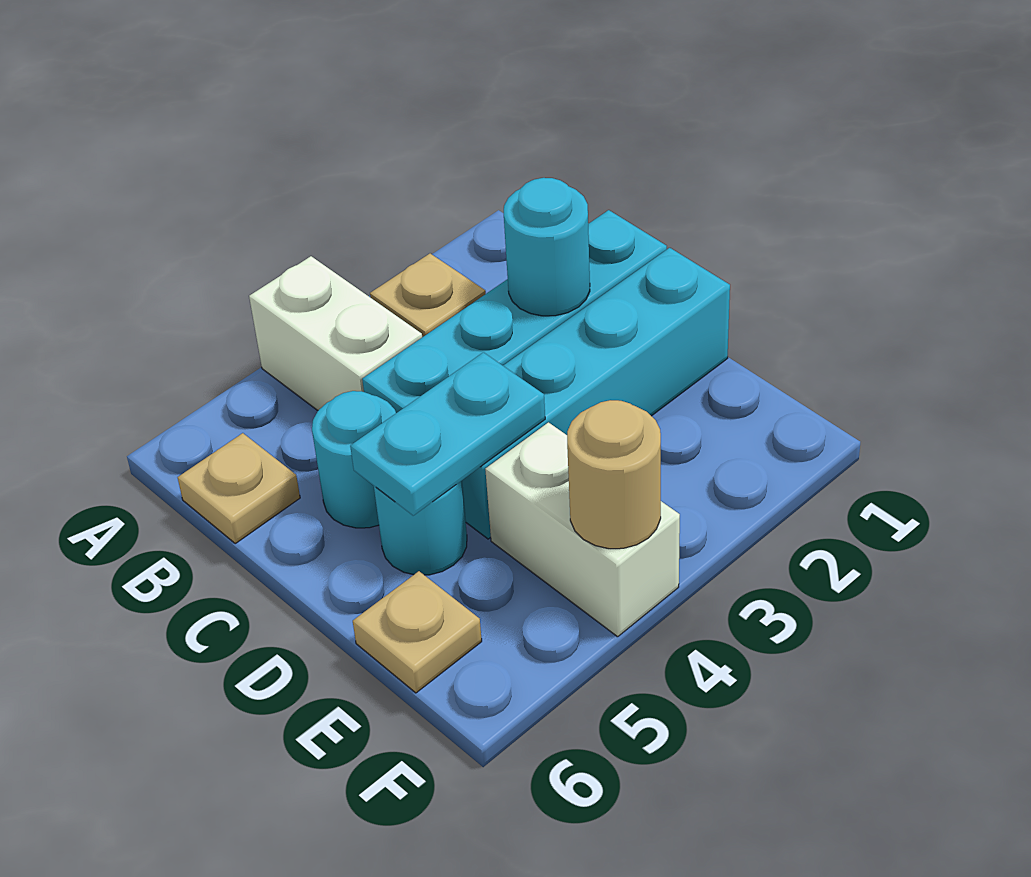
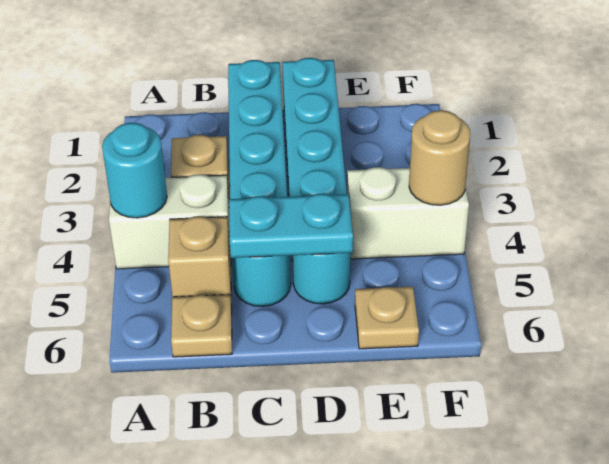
none -> tan 1x1 brick [168,216,232,307]
cyan 1x1 round brick [504,178,590,316] -> cyan 1x1 round brick moved to [102,123,167,218]
cyan 1x2 plate [350,352,545,516] -> cyan 1x2 plate turned to [229,194,353,258]

